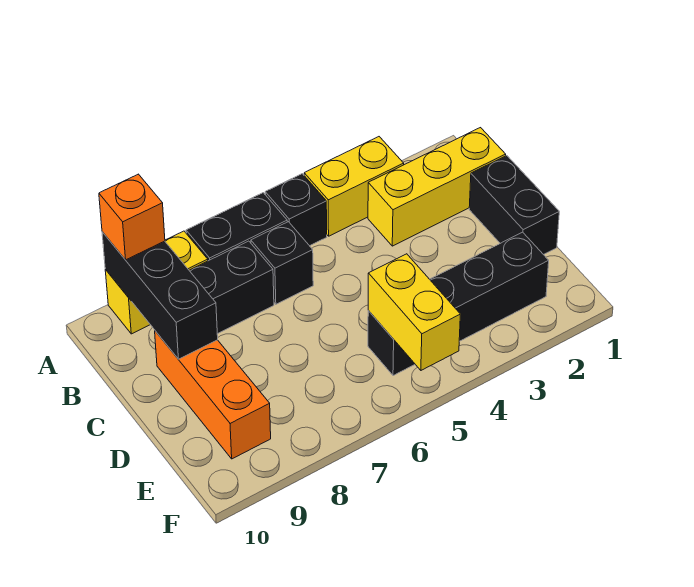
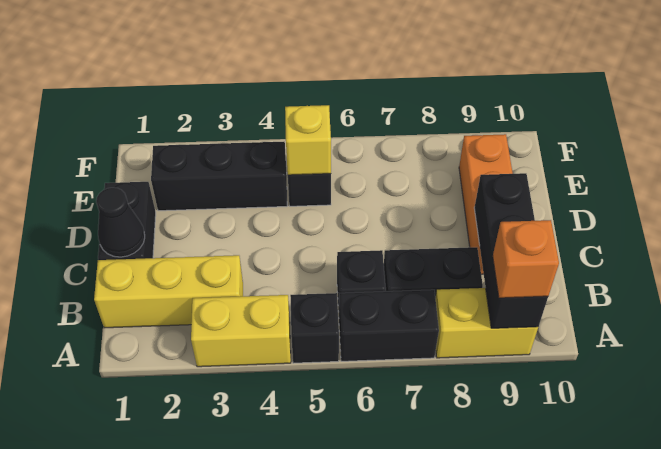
none -> black 1x1 cone [96,188,145,257]
yellow 1x2 brick [368,254,460,370] -> yellow 1x1 brick [285,105,331,175]

